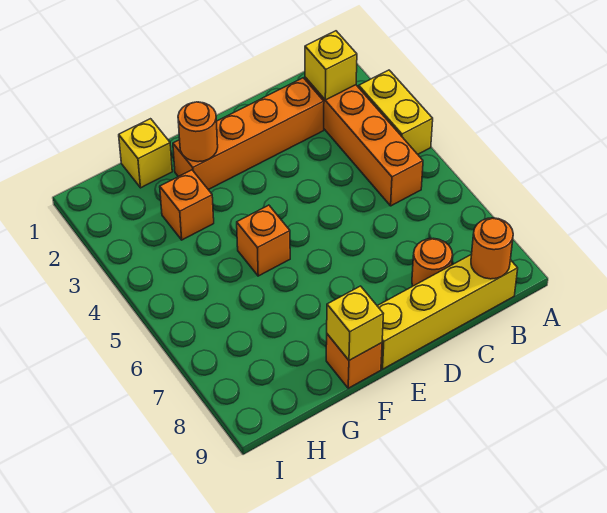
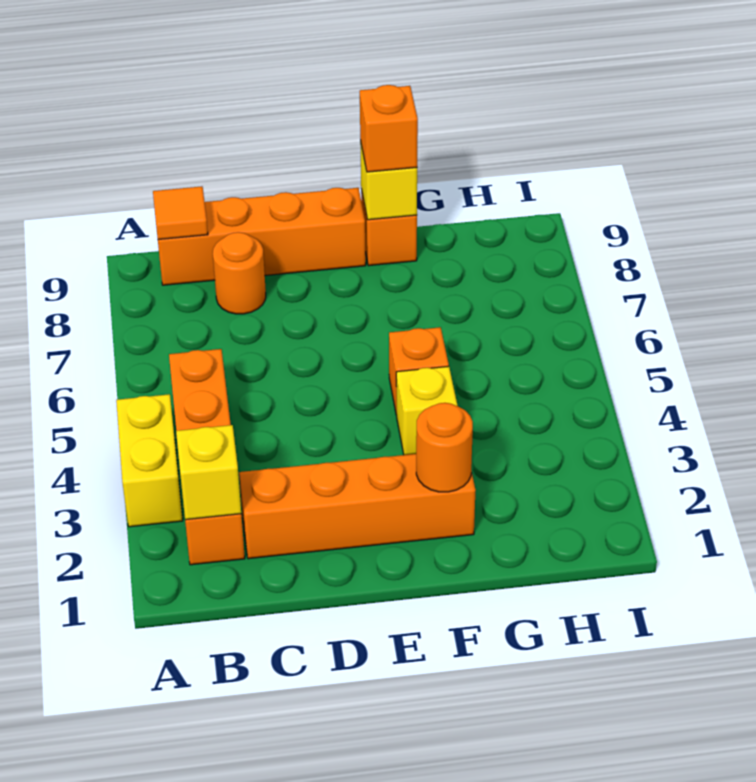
yellow 1x4 brick [378,254,518,369] -> orange 1x4 brick [158,188,366,285]
orange 1x1 round brick [471,218,513,279] -> orange 1x1 tile [153,186,208,240]
yellow 1x1 brick [119,119,172,188] -> yellow 1x1 brick moved to [396,366,457,455]
orange 1x1 brick [160,170,214,240] -> orange 1x1 brick moved to [360,85,418,172]

